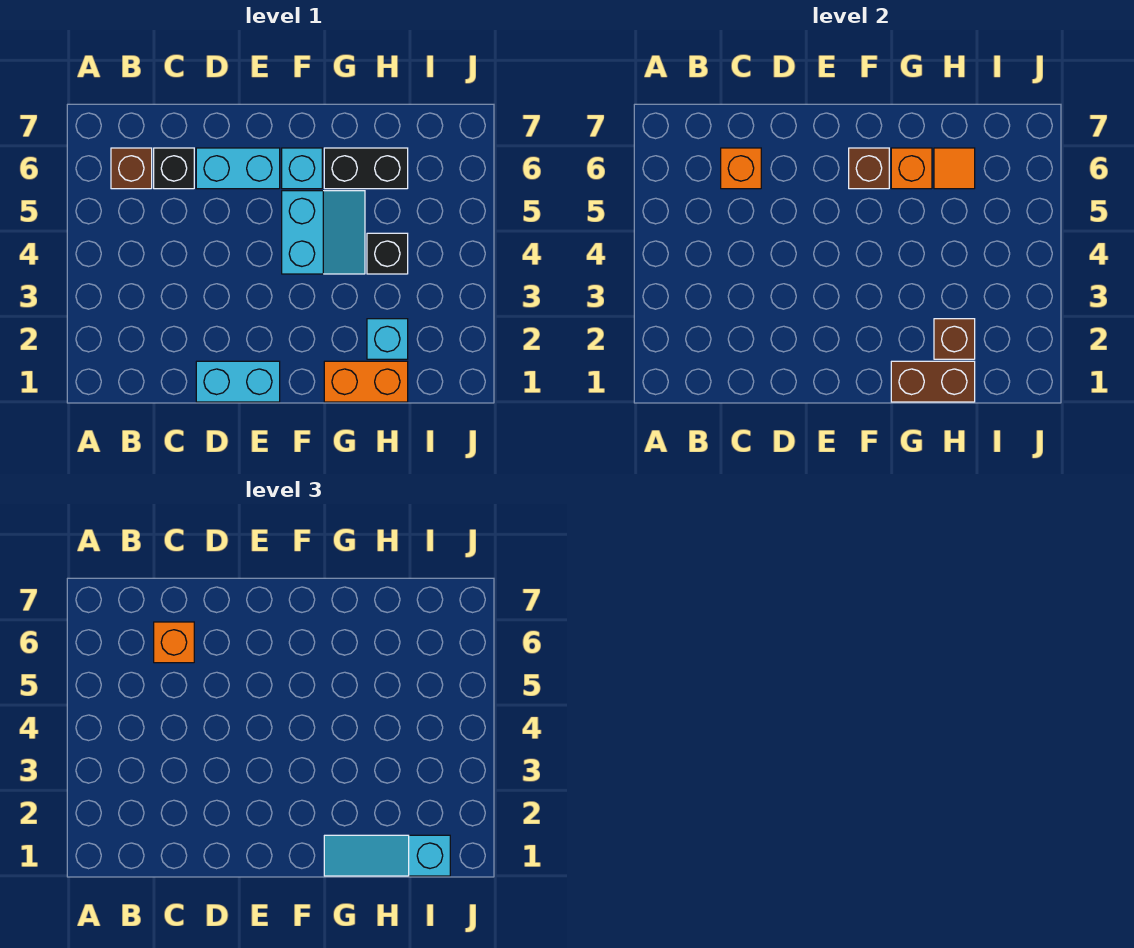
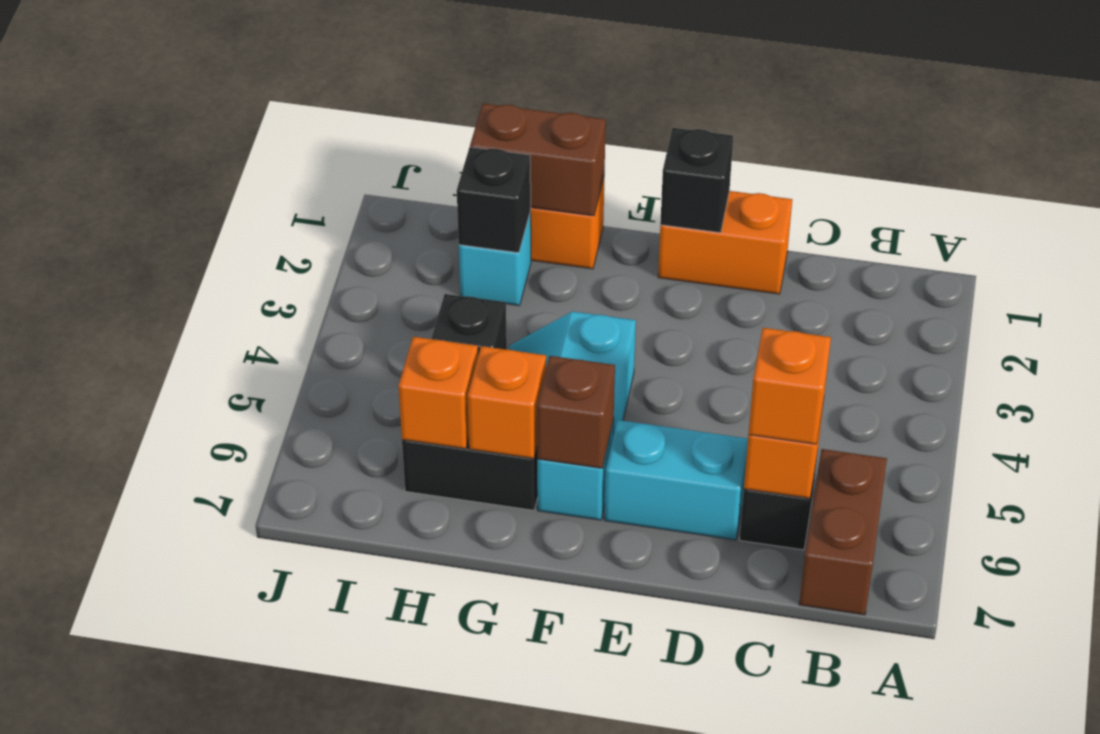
brown 1x1 brick [111,148,152,189] -> brown 1x2 brick [799,449,887,615]
cyan 1x2 brick [196,361,280,402] -> orange 1x2 brick [658,191,792,294]
none -> black 1x1 brick [660,128,733,233]
cyan 1x3 slope [324,835,450,876] -> none
brown 1x1 brick [934,319,975,359] -> black 1x1 brick [457,147,531,253]
orange 1x1 tile [934,148,975,189] -> orange 1x1 brick [398,337,478,449]

